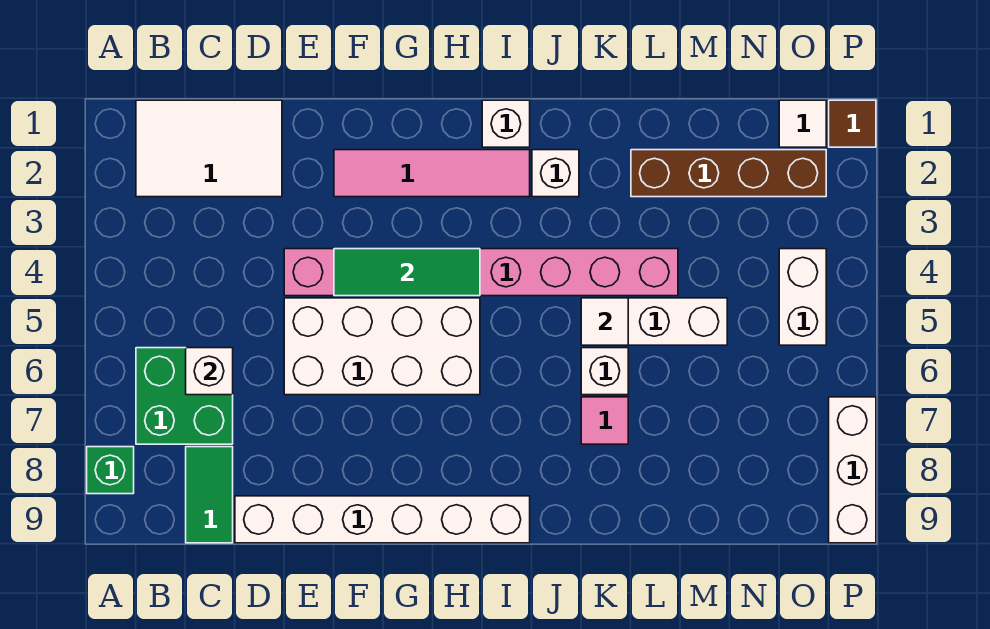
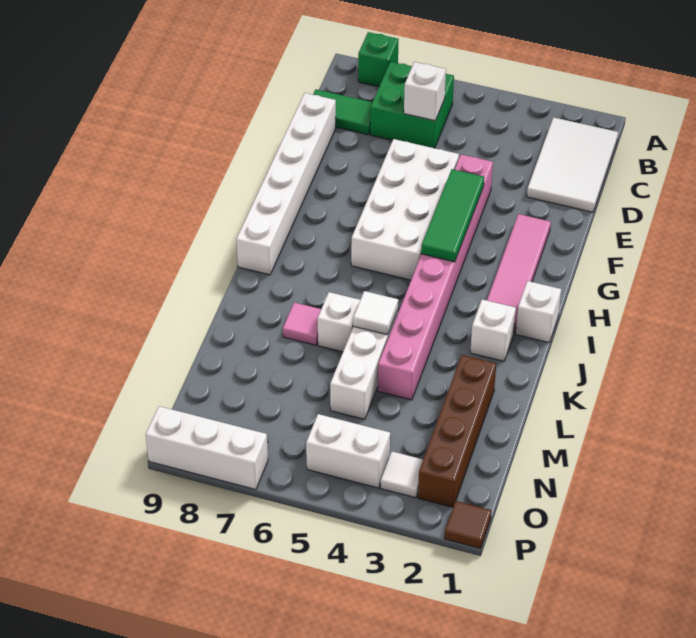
white 1x1 tile [779,100,826,147] -> white 1x1 tile moved to [381,452,423,498]

